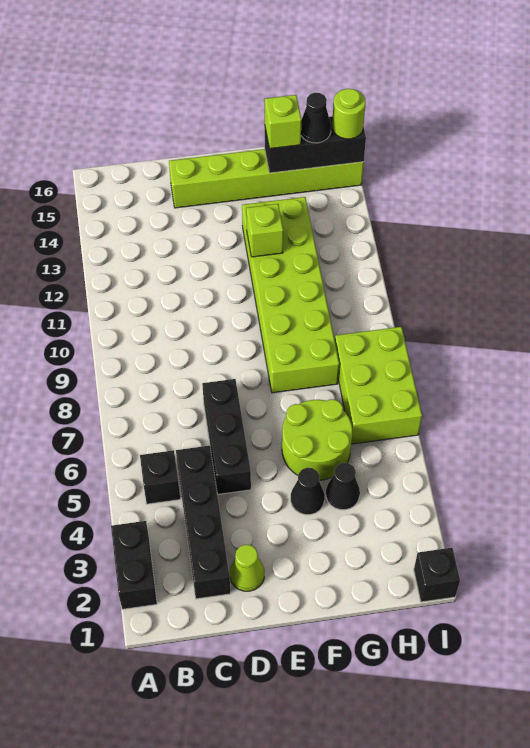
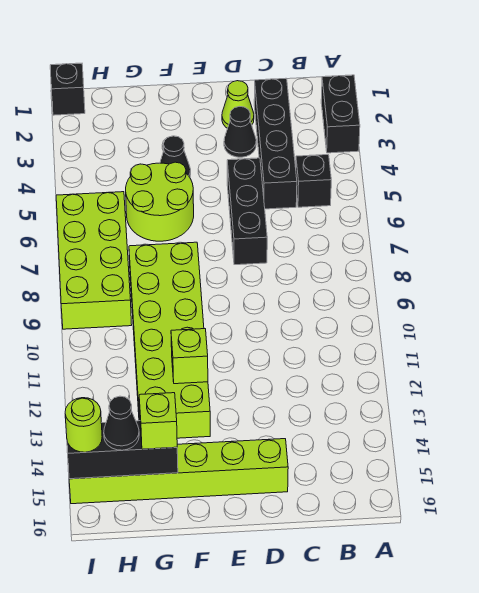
black 1x1 cone [326,463,360,510] -> black 1x1 cone moved to [224,106,256,157]
lime 2x3 brick [335,327,422,444] -> lime 2x4 brick [56,192,132,329]

